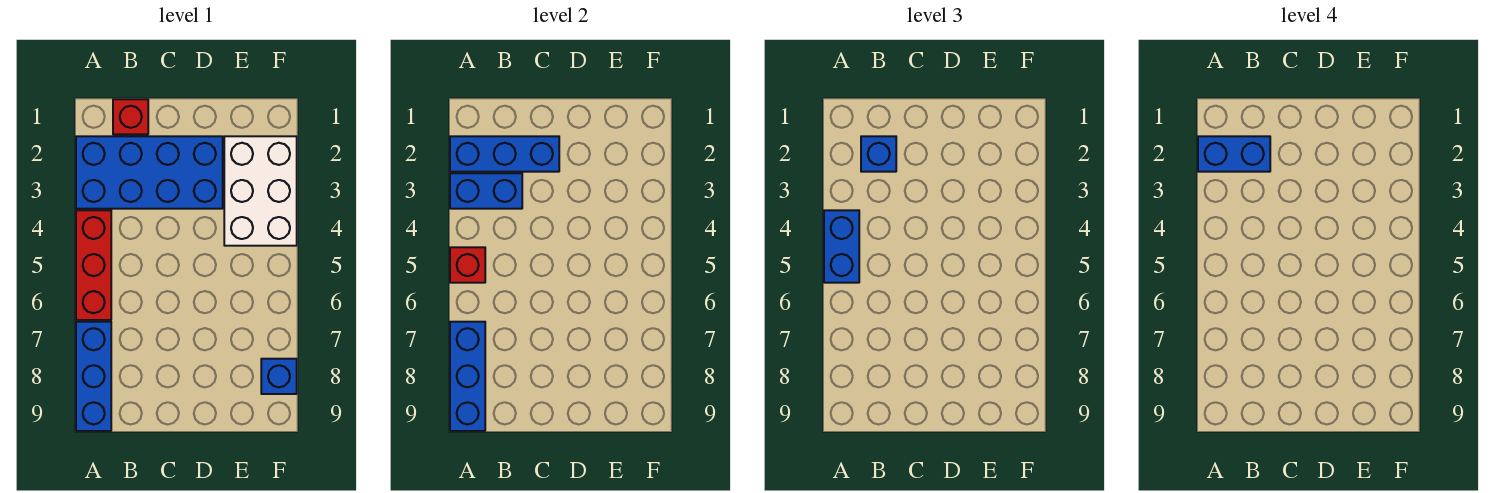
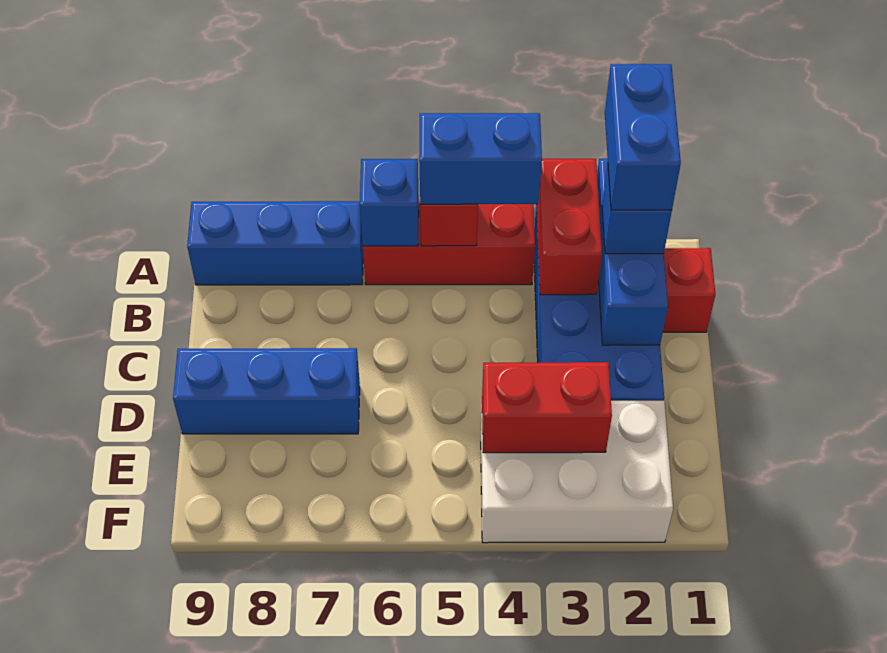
blue 1x2 brick [450,173,522,209] -> red 1x2 brick [536,159,602,295]
blue 1x3 brick [450,322,485,431] -> blue 1x3 brick moved to [173,348,360,434]
none -> red 1x2 brick [482,362,612,453]
blue 1x1 brick [261,359,297,394] -> blue 1x1 brick moved to [360,159,419,246]

